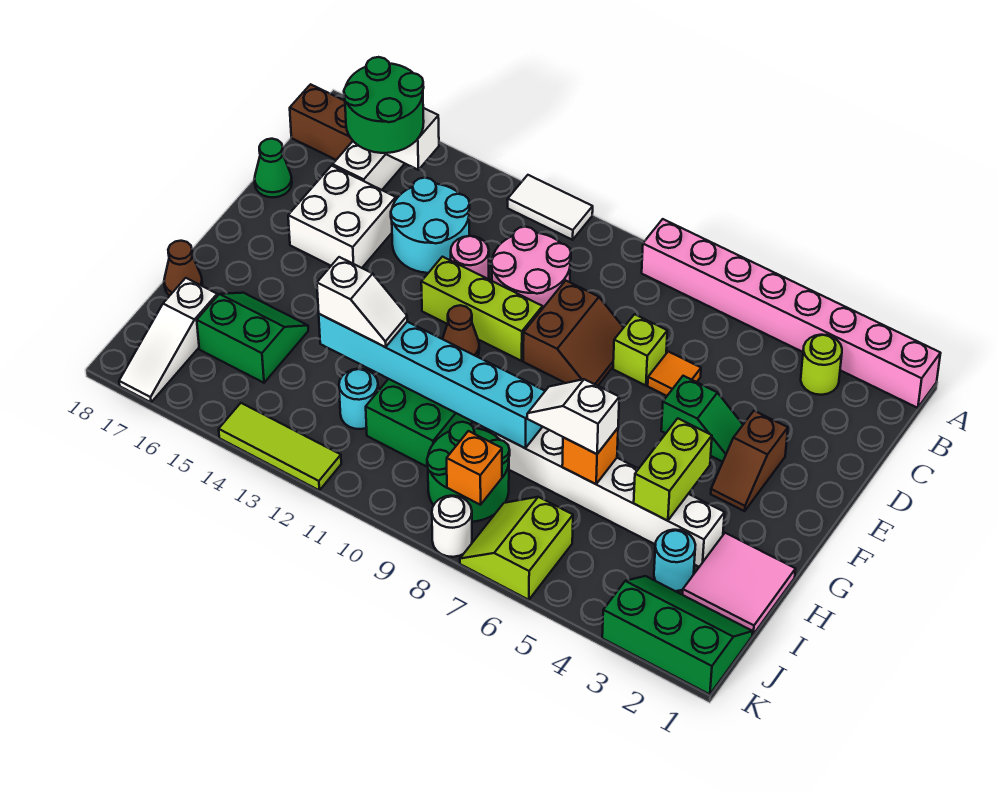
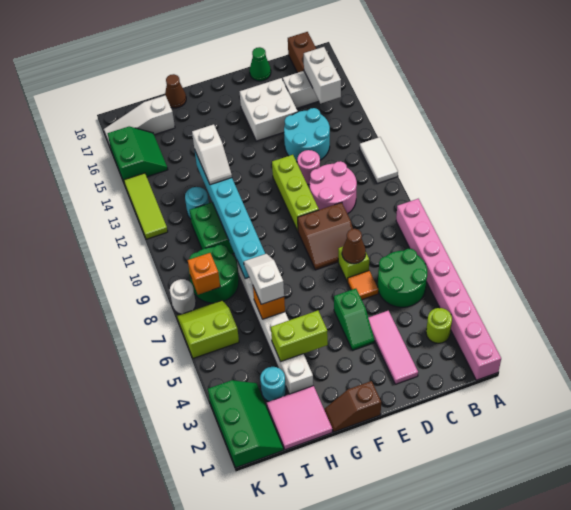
green 2x2 round brick [344,57,424,153] -> green 2x2 round brick moved to [378,249,427,307]
none -> pink 1x3 tile [368,311,418,384]
brown 1x2 slope [711,411,788,511] -> brown 1x2 slope moved to [324,381,381,432]
brown 1x1 cone [443,305,479,356] -> brown 1x1 cone moved to [342,229,366,264]
green 2x2 slope [197,293,308,383] -> green 2x2 slope moved to [108,127,168,181]

